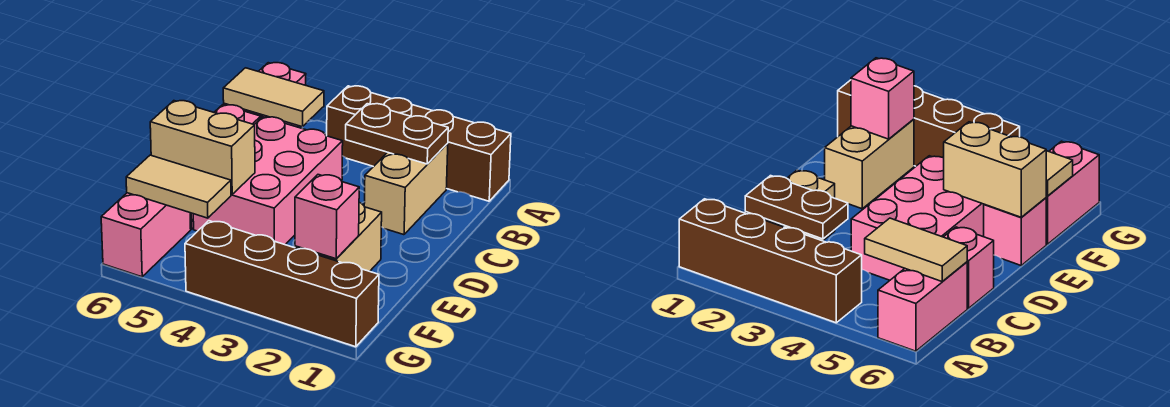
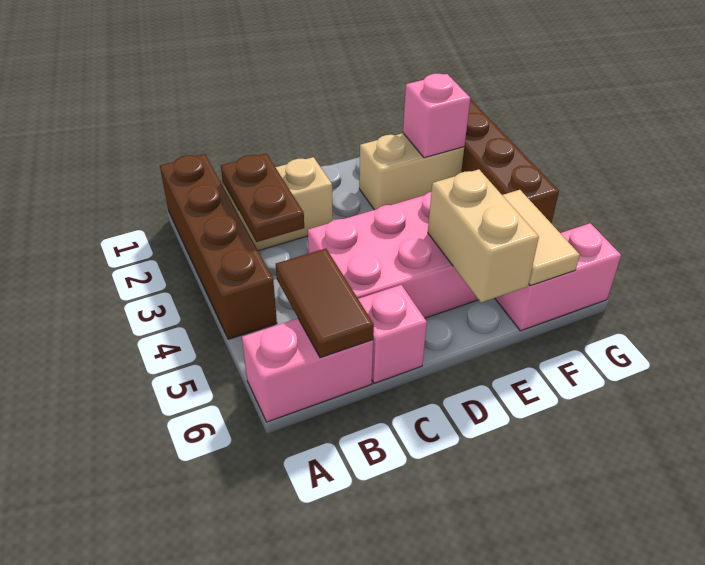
tan 1x2 tile [223,68,324,127] -> brown 1x2 tile [276,248,374,358]
pink 1x1 brick [984,198,1046,265] -> none

